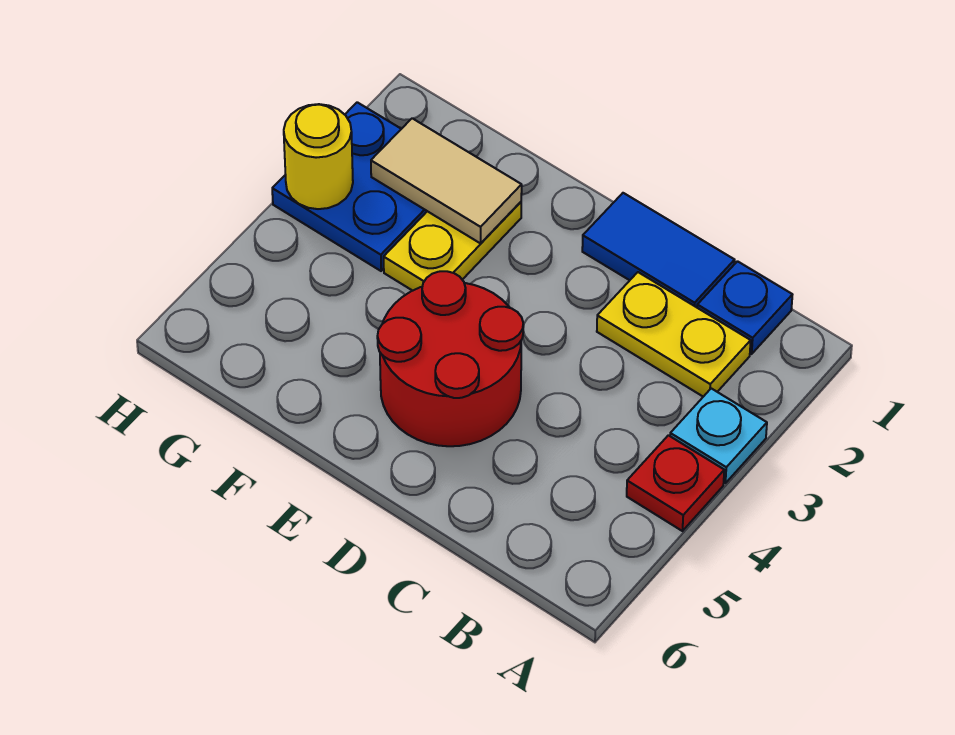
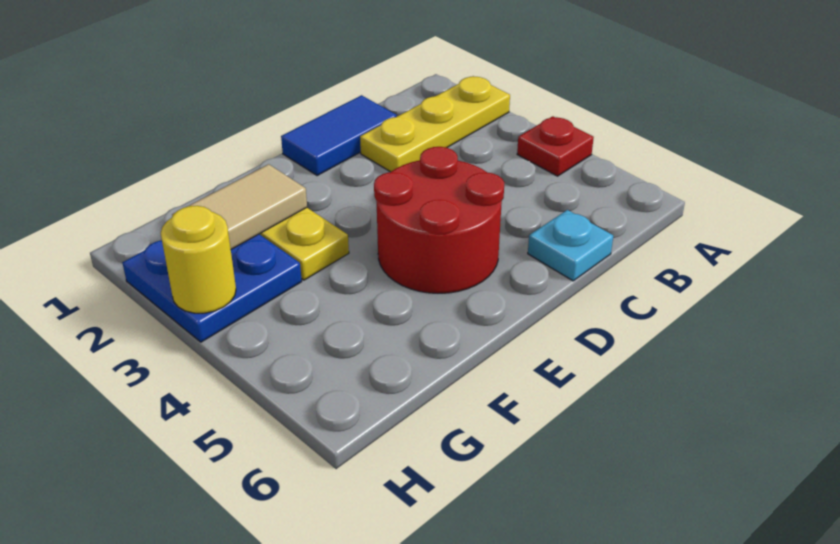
cyan 1x1 plate [670,388,767,483] -> cyan 1x1 plate moved to [528,210,613,281]
blue 1x1 plate [697,261,792,354] -> none
yellow 1x2 plate [597,272,751,397] -> yellow 1x3 plate [360,76,510,172]

